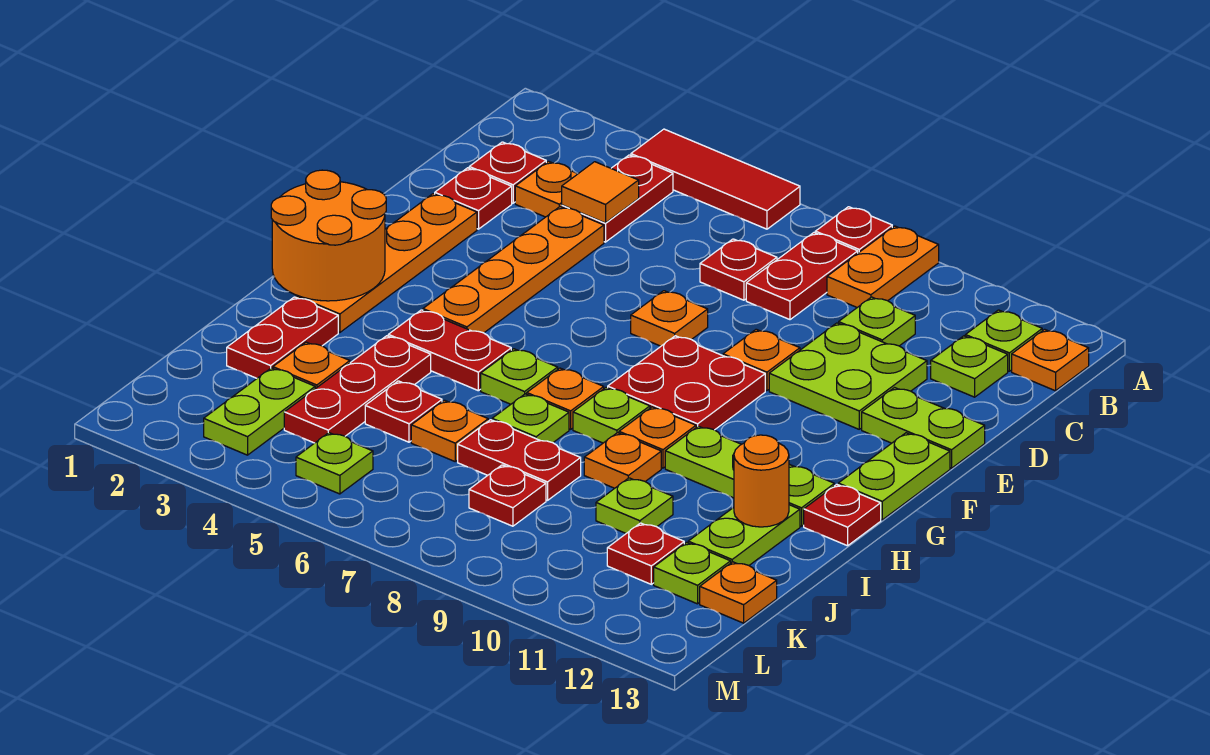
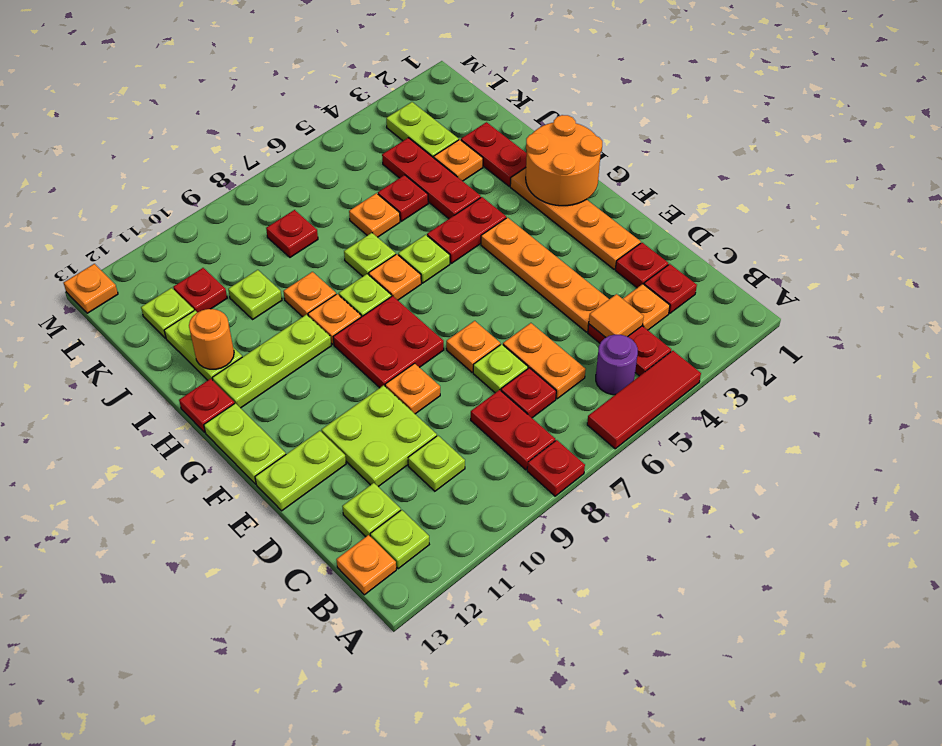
orange 1x2 plate [827,226,939,307] -> orange 1x2 plate moved to [503,323,586,399]
none -> purple 1x1 round brick [596,335,638,395]
red 1x2 plate [458,420,581,500] -> none
orange 1x1 plate [700,562,777,623] -> orange 1x1 plate moved to [64,264,118,313]
lime 1x1 plate [296,433,373,494] -> lime 1x1 plate moved to [473,344,528,393]

